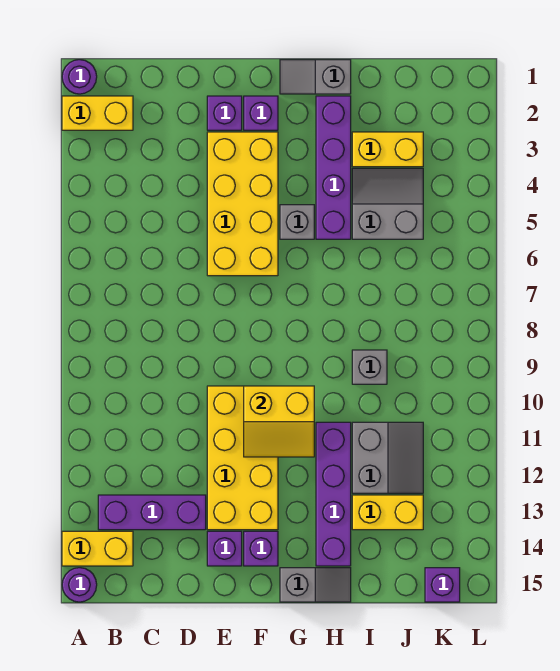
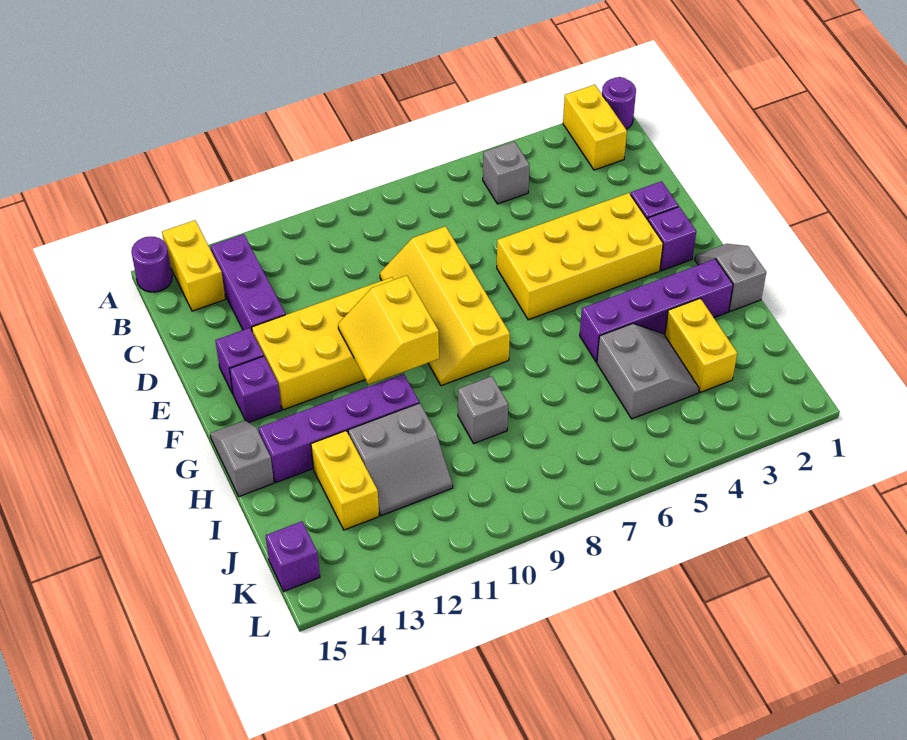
none -> yellow 2x4 slope [380,226,510,386]
grey 1x1 brick [280,205,314,239] -> grey 1x1 brick moved to [483,141,530,204]
grey 1x2 slope [280,568,351,602] -> grey 1x2 slope turned to [210,421,274,496]

